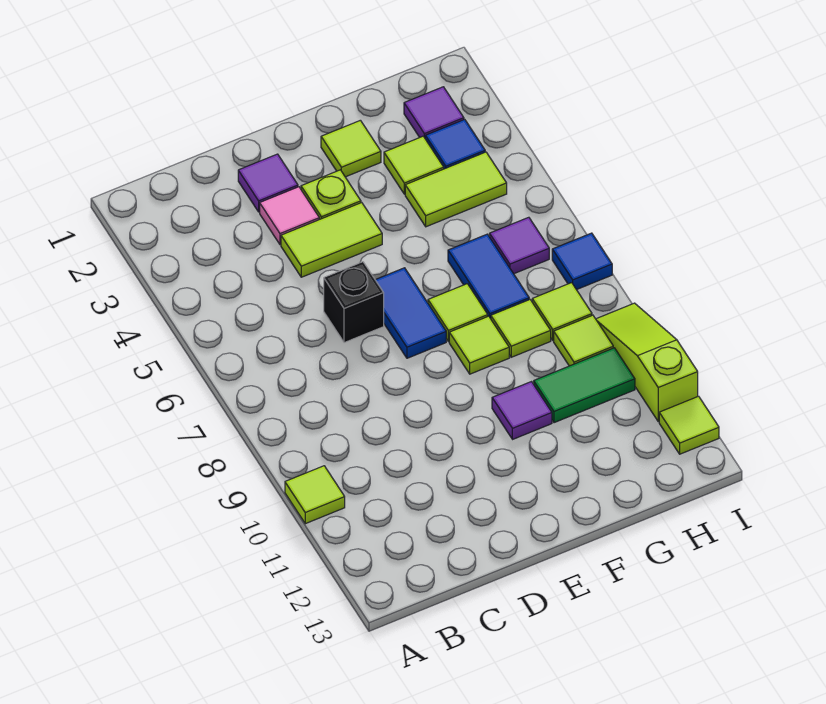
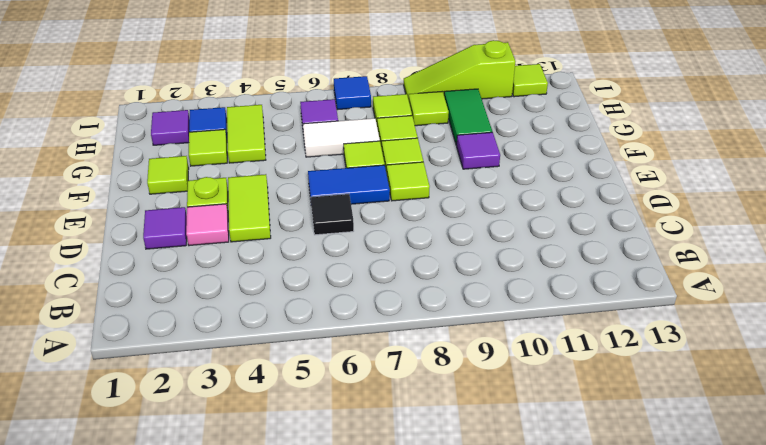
lime 1x1 tile [285,466,345,524] -> lime 1x1 tile moved to [387,162,430,201]
black 1x1 brick [324,262,384,343] -> black 1x1 tile [311,194,354,235]
blue 1x2 tile [448,234,529,319] -> white 1x2 tile [303,118,380,157]

